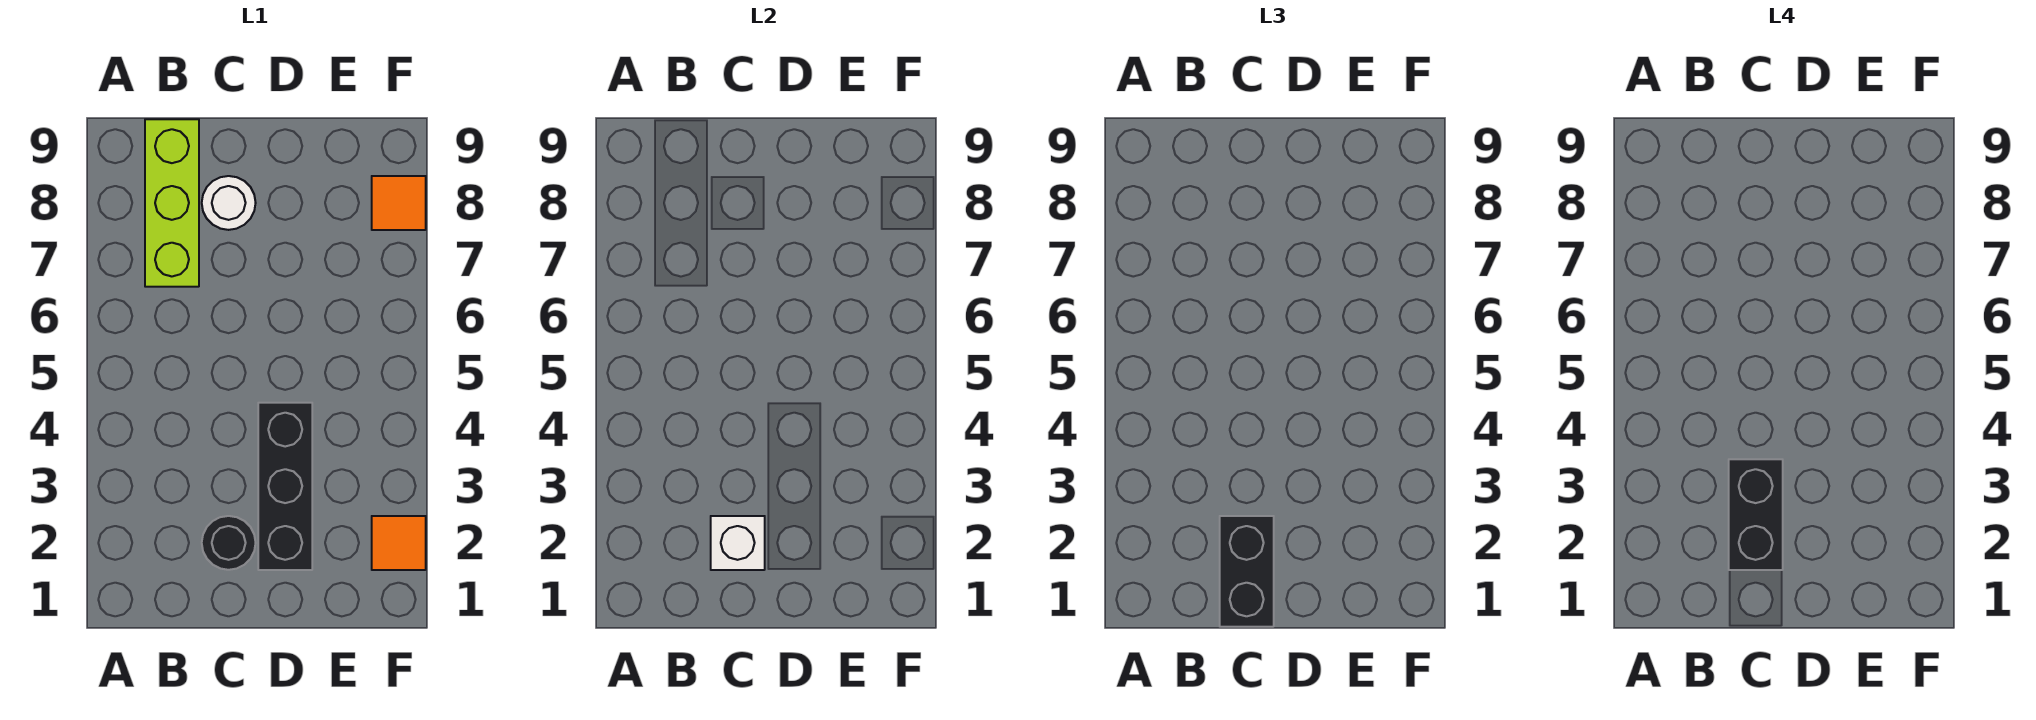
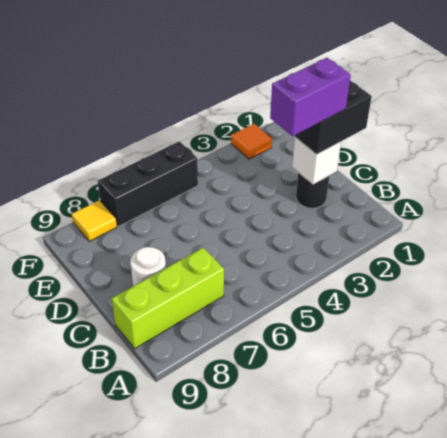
black 1x2 brick [1729,459,1783,570] -> purple 1x2 brick [270,58,351,136]
black 1x3 brick [258,403,312,570] -> black 1x3 brick moved to [98,141,198,226]
orange 1x1 tile [372,176,426,230] -> yellow 1x1 tile [72,201,117,241]

